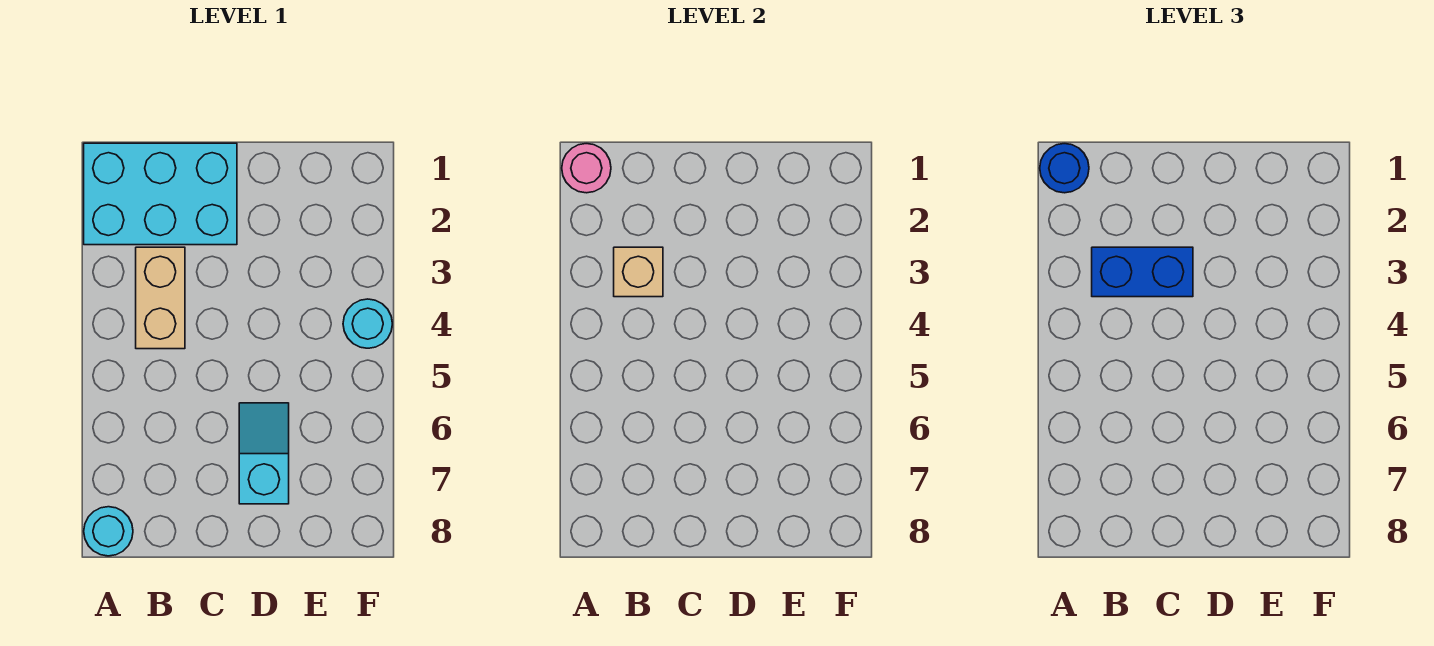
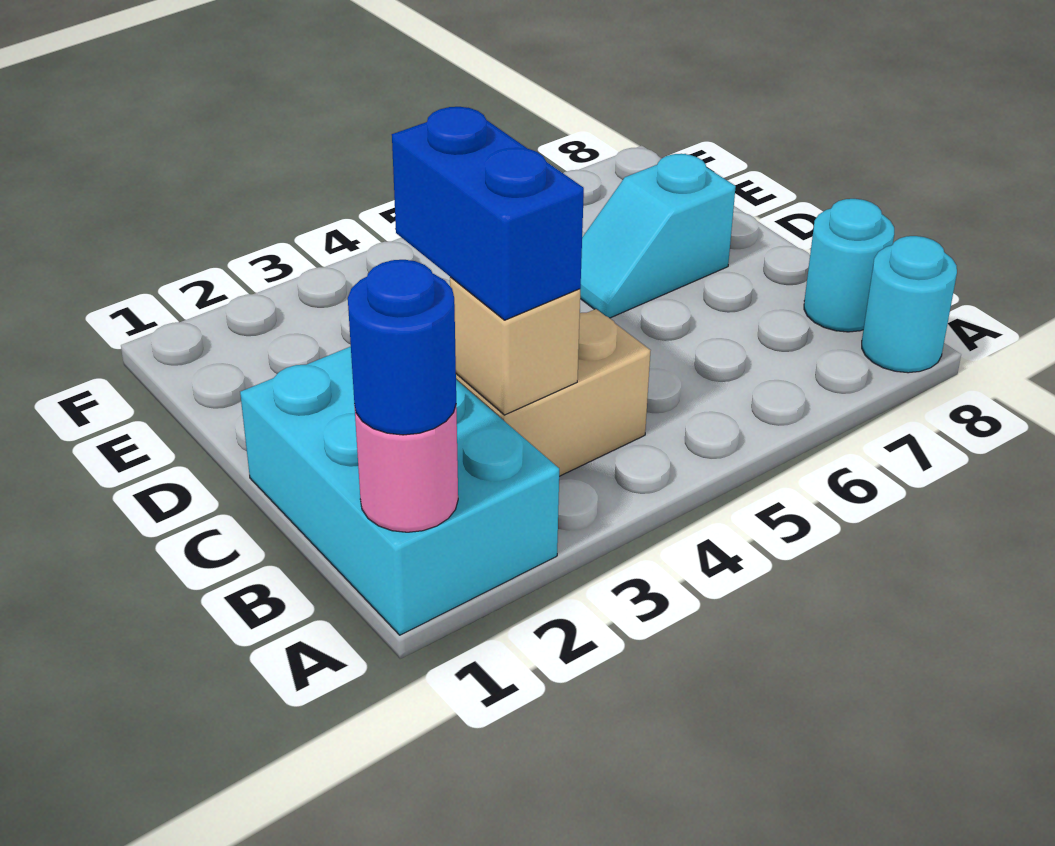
cyan 1x1 round brick [343,299,392,348] -> cyan 1x1 round brick moved to [804,199,894,332]

